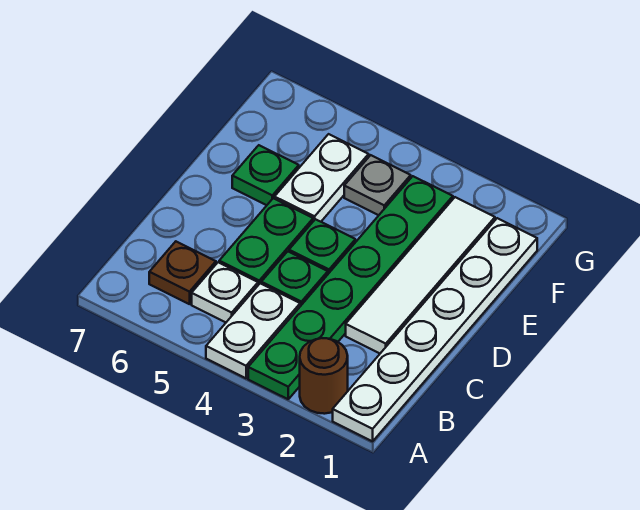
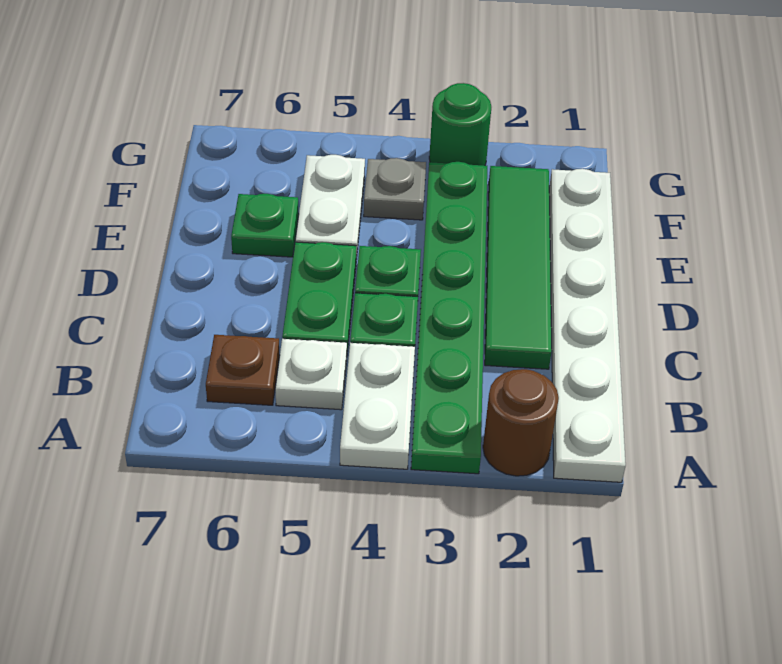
white 1x4 tile [346,197,495,353] -> green 1x4 tile [485,166,552,369]
none -> green 1x1 round brick [429,83,491,166]

